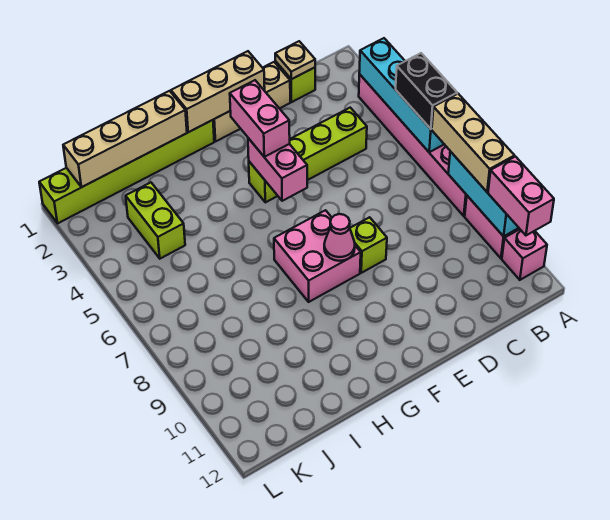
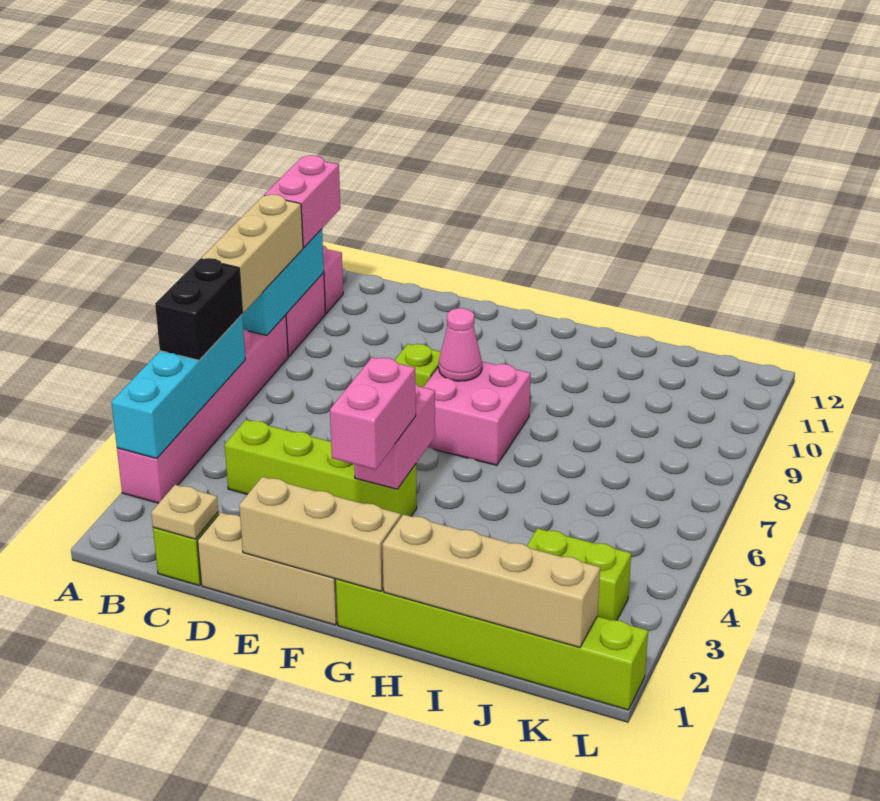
lime 1x2 brick [126,183,185,259] -> lime 1x2 brick turned to [527,528,631,620]

